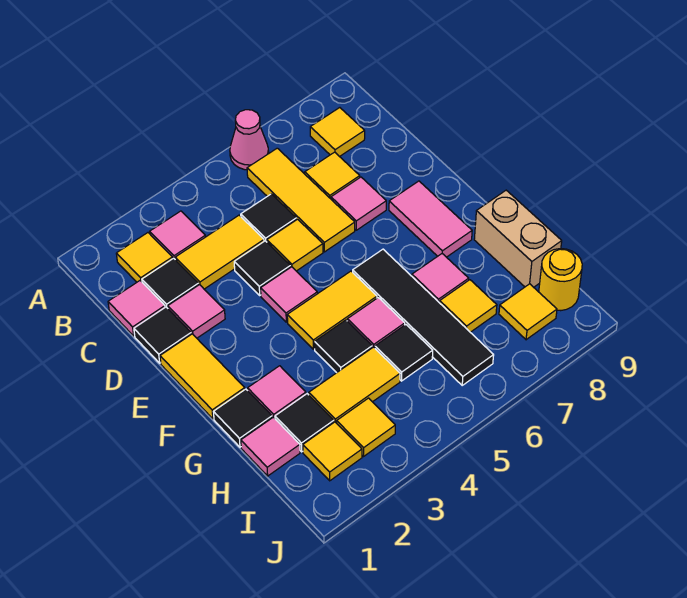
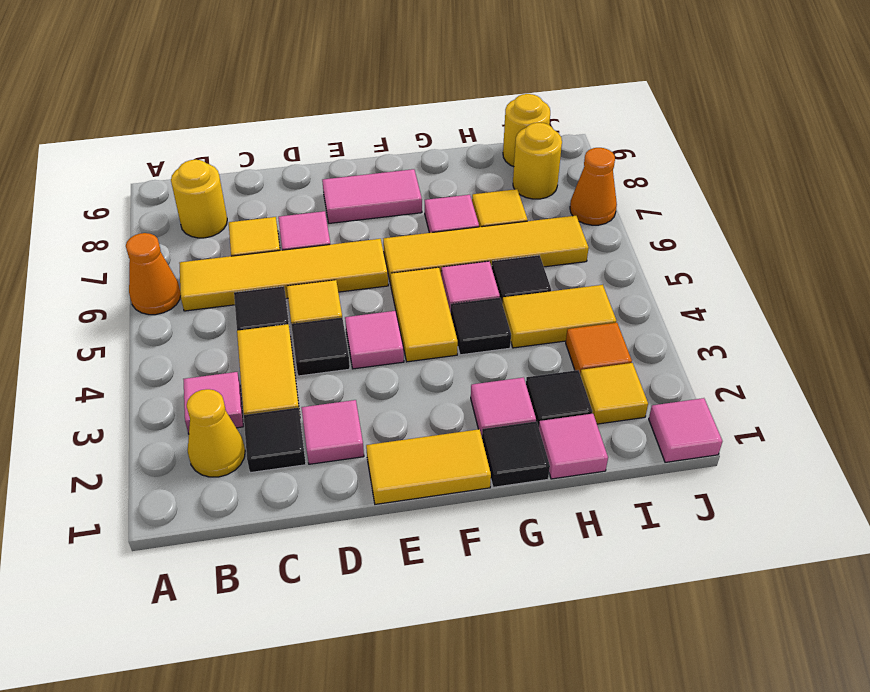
pink 1x1 cone [230,110,269,170] -> orange 1x1 cone [126,233,181,315]
yellow 1x1 tile [116,233,173,282] -> yellow 1x1 cone [187,389,245,477]
yellow 1x3 tile [247,148,355,252] -> yellow 1x4 tile [179,239,388,311]
yellow 1x1 tile [310,108,365,157] -> yellow 1x1 round brick [171,160,227,238]
pink 1x1 tile [108,281,165,336] -> pink 1x1 tile moved to [649,398,722,462]
black 1x1 tile [134,307,191,363] -> none
black 1x4 tile [353,249,494,385] -> yellow 1x4 tile [383,216,589,285]
tan 1x2 brick [474,190,562,287] -> none
yellow 1x2 tile [309,347,400,423] -> yellow 1x2 tile turned to [502,285,616,348]
yellow 1x1 tile [337,398,395,456] -> orange 1x1 tile [566,323,632,375]
yellow 1x1 tile [499,284,557,340] -> yellow 1x1 round brick [513,123,562,199]
none -> orange 1x1 cone [570,148,617,225]

